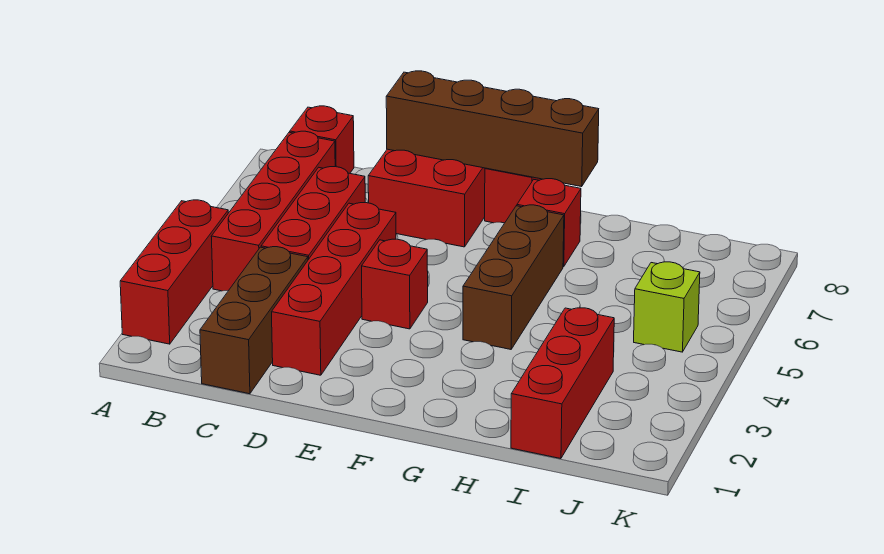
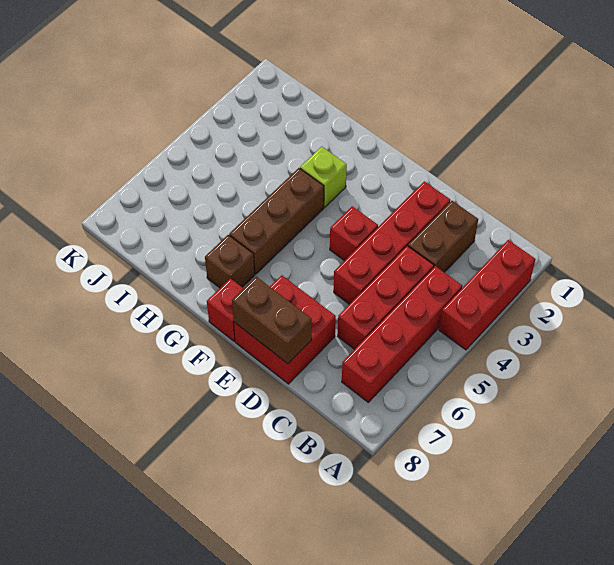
red 1x1 brick [290,106,354,173] -> none
brown 1x3 brick [200,247,308,394] -> brown 1x2 brick [408,201,478,272]
brown 1x4 brick [386,71,599,187] -> brown 1x2 brick [232,277,312,364]
red 1x1 brick [517,179,581,267] -> brown 1x1 brick [205,235,255,288]
red 1x3 brick [511,308,614,459] -> none
lime 1x1 brick [634,262,700,352] -> lime 1x1 brick moved to [300,146,347,207]

